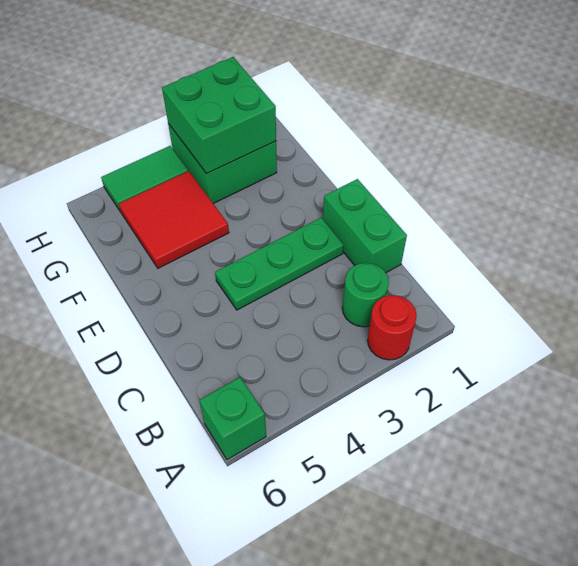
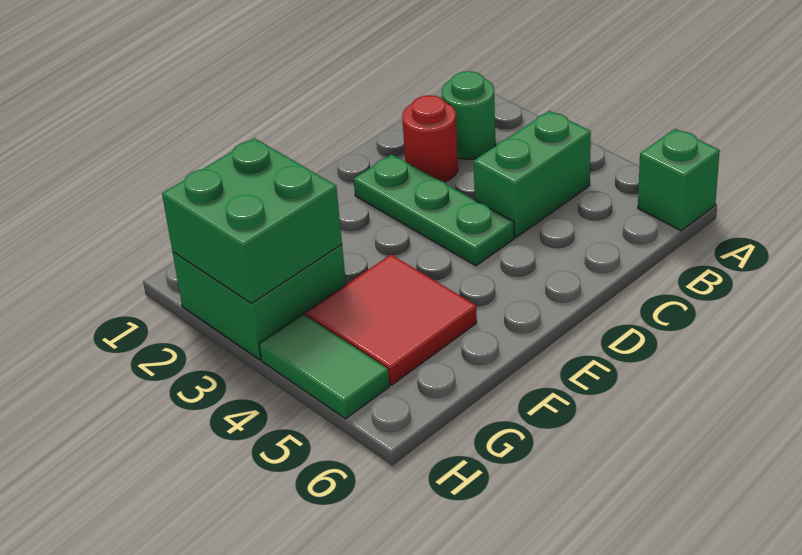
red 1x1 round brick [368,295,417,360] -> red 1x1 round brick moved to [402,95,458,182]
green 1x2 brick [323,179,407,273] -> green 1x2 brick moved to [474,111,591,238]

